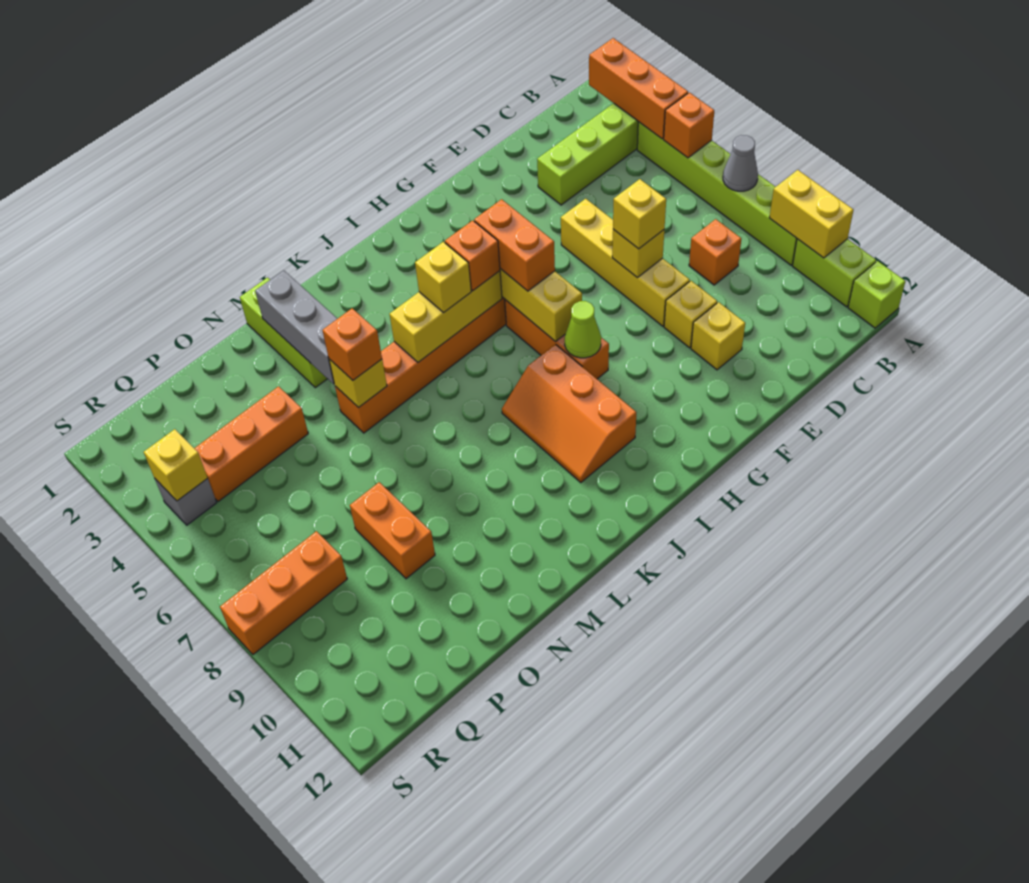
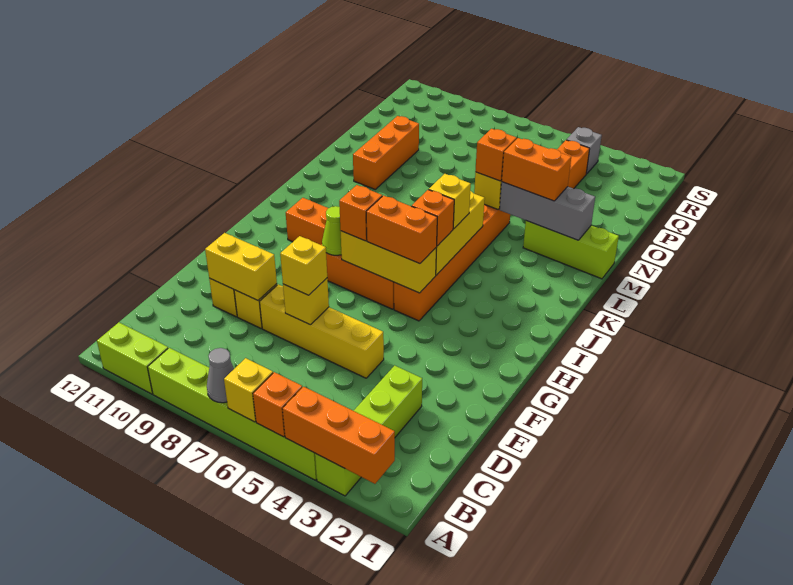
yellow 1x2 brick [769,170,853,258] -> yellow 1x2 brick moved to [205,233,277,300]
lime 1x1 brick [848,261,905,328] -> none
orange 1x1 brick [689,219,741,285] -> orange 1x1 brick moved to [339,185,382,241]
orange 1x2 brick [350,482,435,579] -> orange 1x2 brick moved to [502,138,571,201]
orange 1x3 brick [220,531,347,654] -> orange 1x3 brick moved to [353,116,419,189]
yellow 1x1 brick [144,429,207,501] -> yellow 1x1 brick moved to [224,358,273,422]

